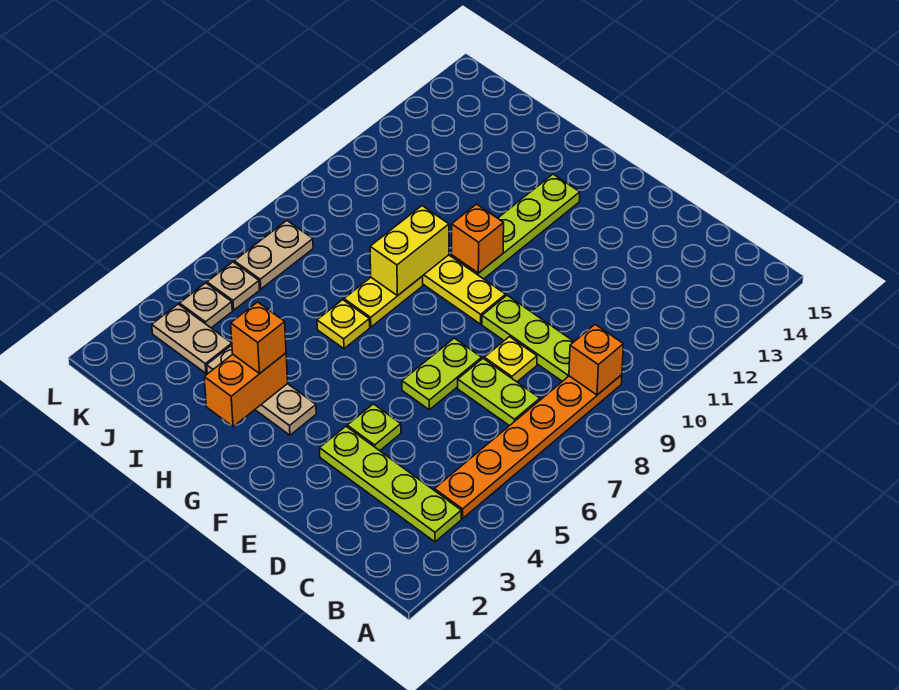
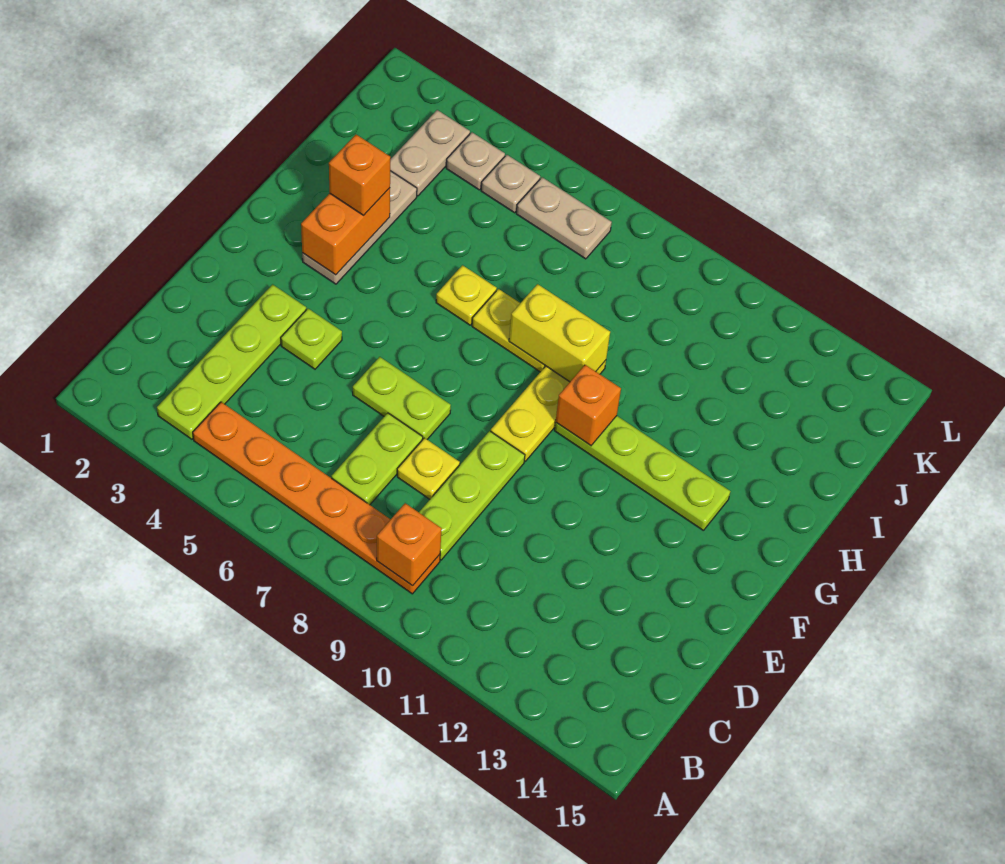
orange 1x2 brick [204,353,288,427] -> orange 1x2 brick turned to [301,188,390,275]

